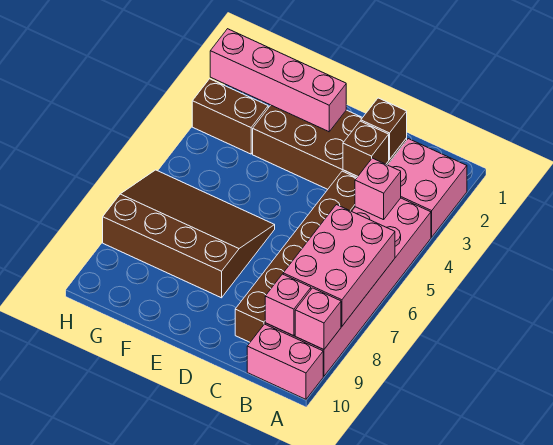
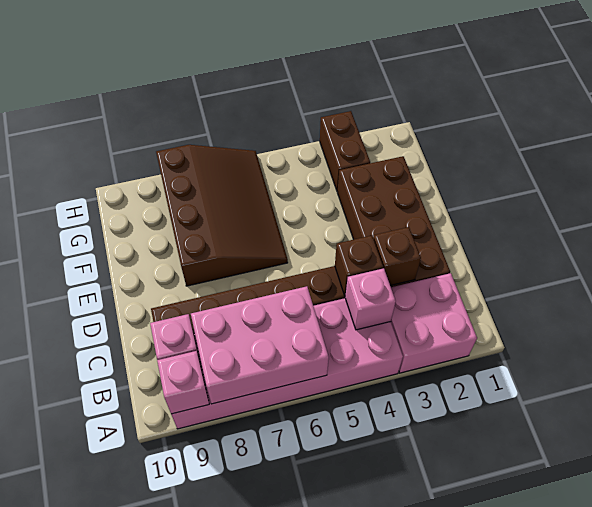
pink 1x2 brick [247,324,323,399] -> none
brown 1x1 brick [361,98,407,159] -> brown 1x1 brick moved to [335,235,383,296]
pink 1x4 brick [210,29,346,132] -> none

